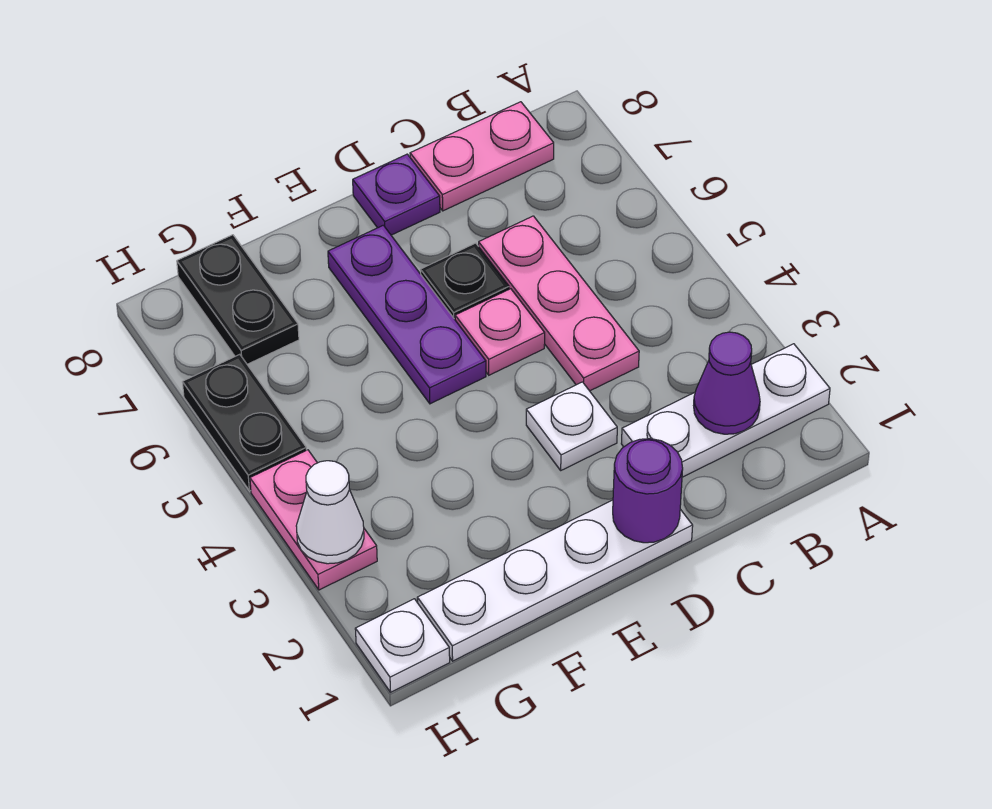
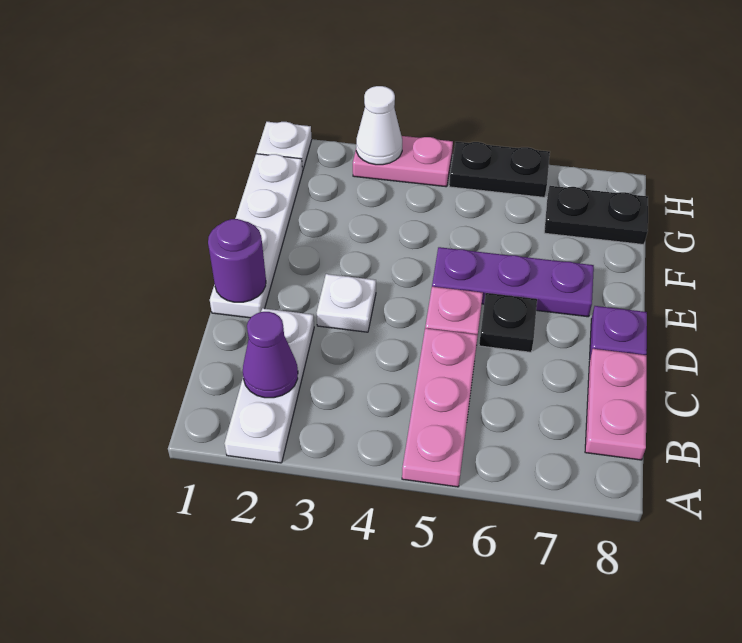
pink 1x3 plate [479,216,639,391] -> pink 1x3 plate turned to [402,328,478,487]

